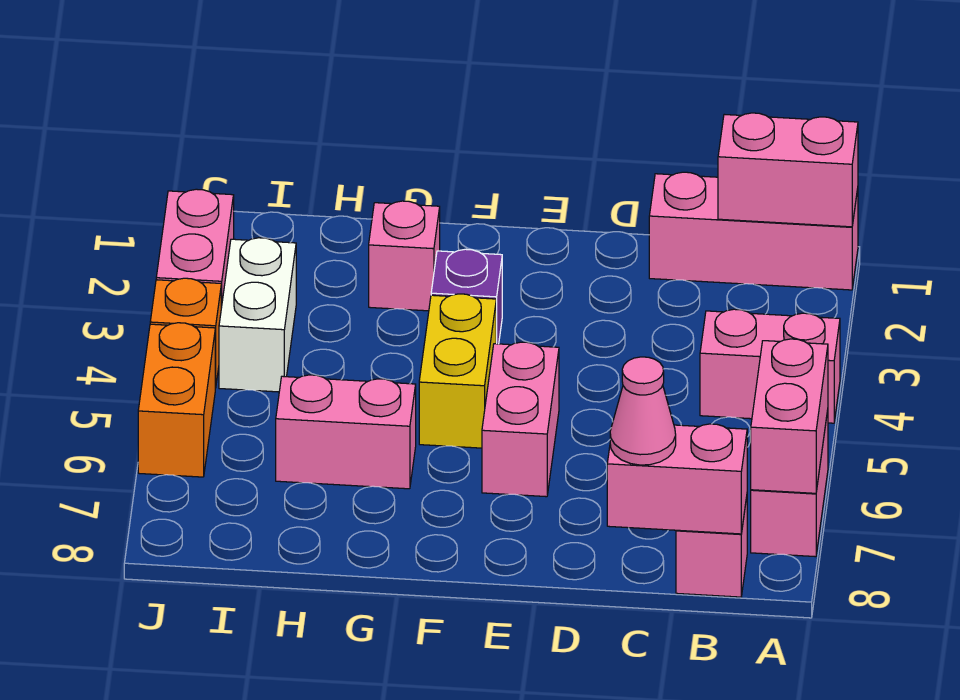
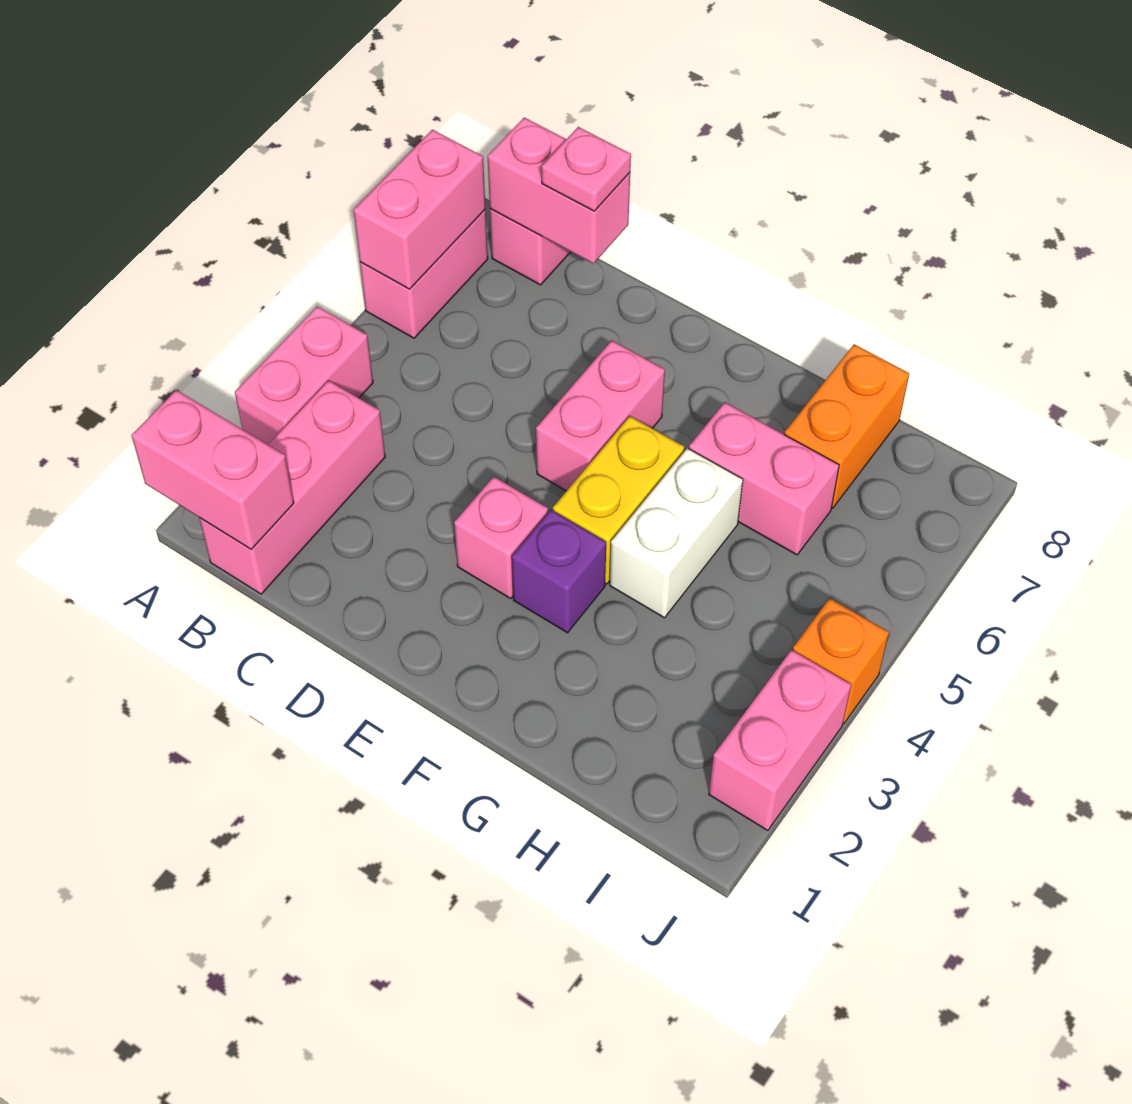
pink 1x3 brick [649,172,858,290] -> pink 1x3 brick turned to [199,381,385,594]
pink 1x2 brick [700,309,840,423] -> pink 1x2 brick turned to [235,306,373,445]
pink 1x1 cone [610,357,676,465] -> pink 1x1 plate [542,127,631,211]
pink 1x1 brick [369,201,440,311] -> pink 1x1 brick moved to [454,477,548,598]
white 1x2 brick [219,238,296,392] -> white 1x2 brick moved to [610,448,743,618]
orange 1x2 brick [138,323,215,477] -> orange 1x2 brick moved to [784,344,909,508]

